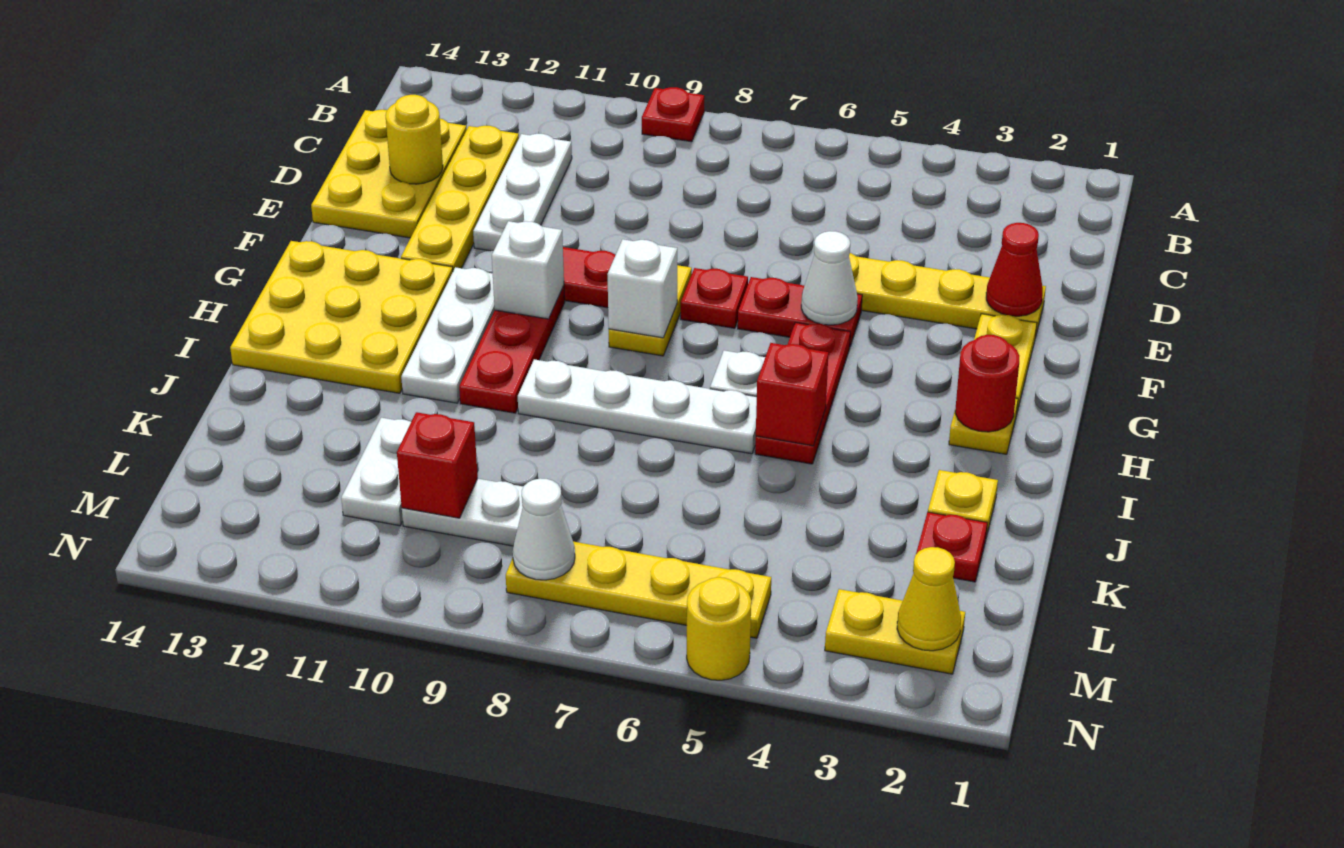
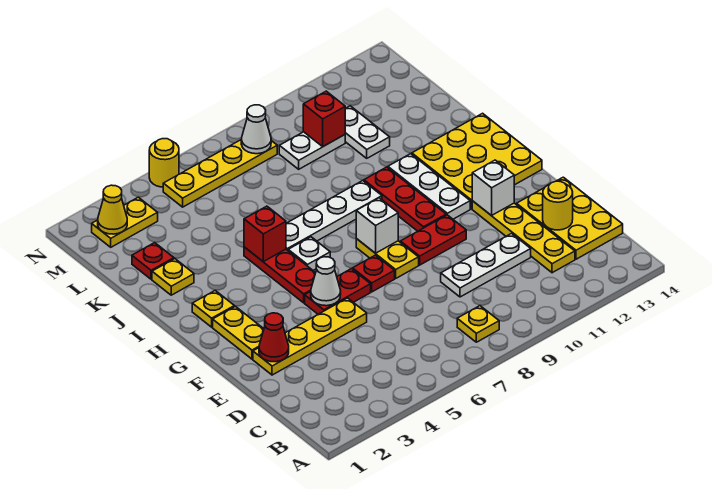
red 1x1 plate [642,87,704,142] -> none
none -> yellow 1x1 plate [457,306,499,342]
white 1x3 plate [473,134,572,251] -> white 1x3 plate turned to [441,234,531,297]
white 1x1 brick [492,221,564,319] -> white 1x1 brick moved to [472,160,514,216]
red 1x1 round brick [955,335,1019,432] -> none

